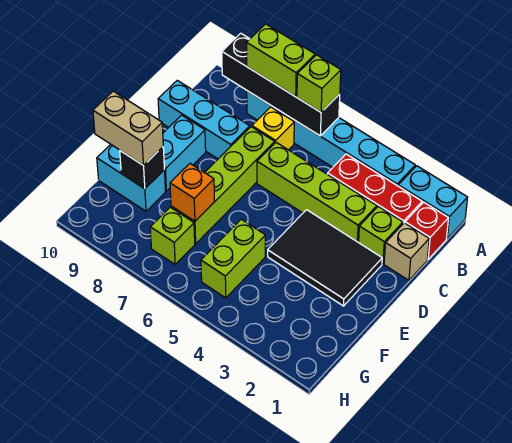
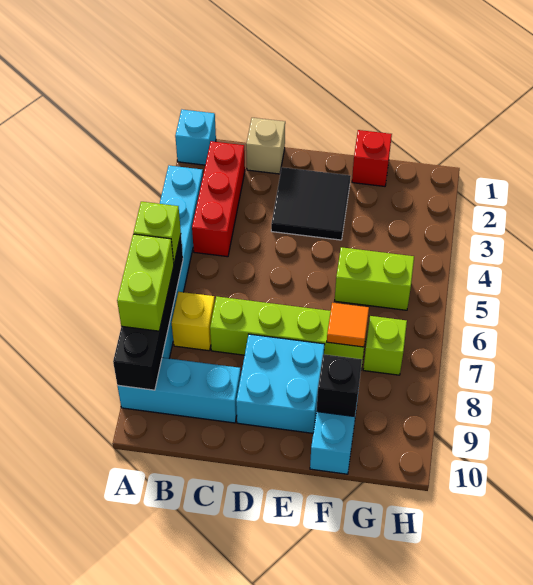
cyan 1x2 brick [398,166,468,239] -> cyan 1x1 brick [175,110,216,165]
red 1x1 brick [405,202,448,259] -> red 1x1 brick moved to [352,130,392,186]
lime 1x1 brick [359,207,403,264] -> none
lime 1x4 brick [257,143,377,243] -> none
cyan 1x3 brick [158,80,250,159] -> cyan 1x3 brick turned to [118,358,241,423]
black 2x3 tile [268,210,382,306] -> black 2x2 tile [271,167,351,240]
cyan 1x2 brick [163,115,206,191] -> cyan 2x2 brick [236,334,325,433]
orange 1x1 brick [170,164,215,221] -> orange 1x1 tile [327,303,369,347]
tan 1x2 brick [93,91,163,165] -> none

